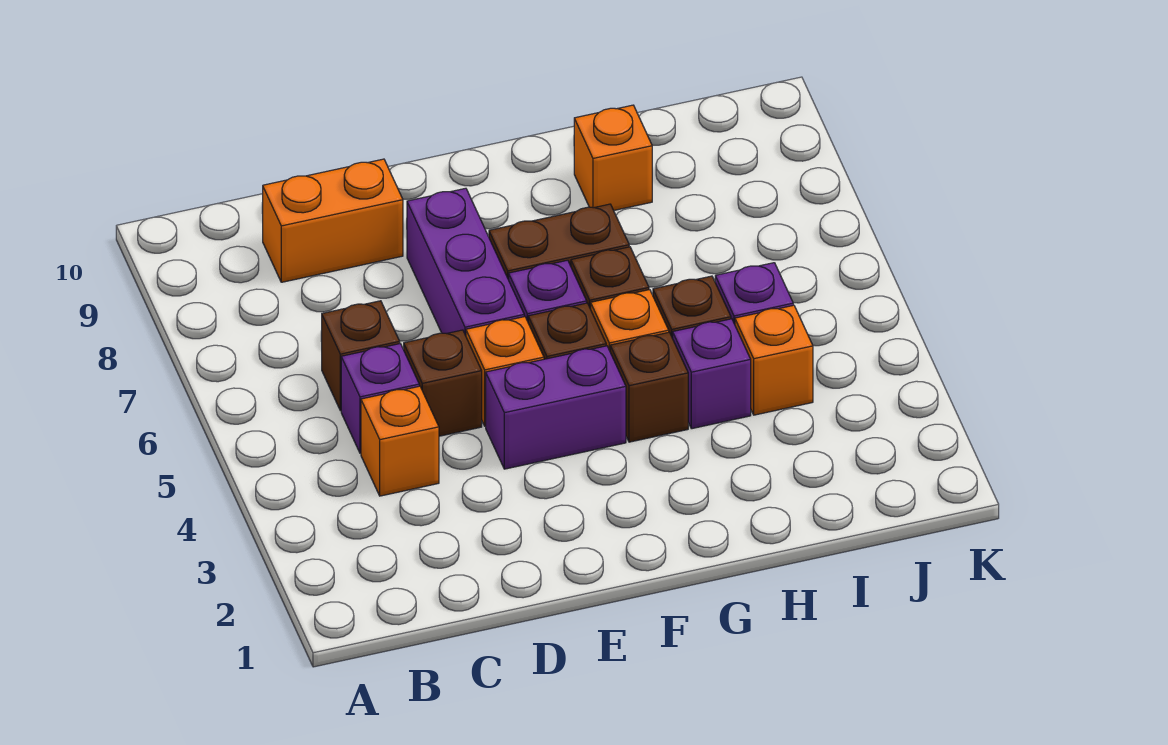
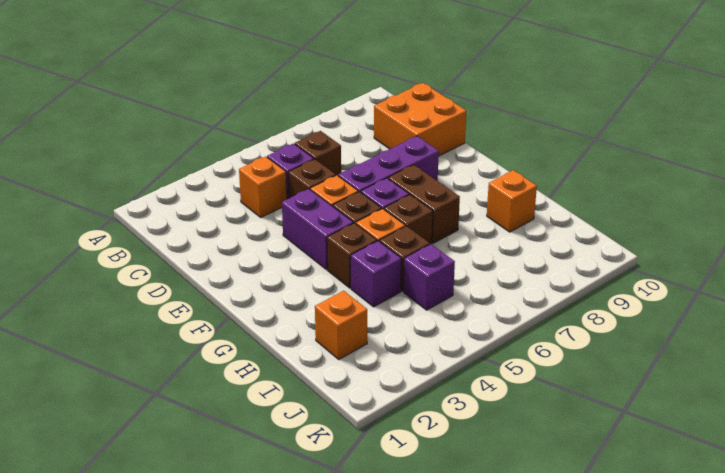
orange 1x2 brick [263,159,403,282] -> orange 2x2 brick [374,83,466,156]
orange 1x1 brick [735,305,813,415] -> orange 1x1 brick moved to [315,291,367,359]

